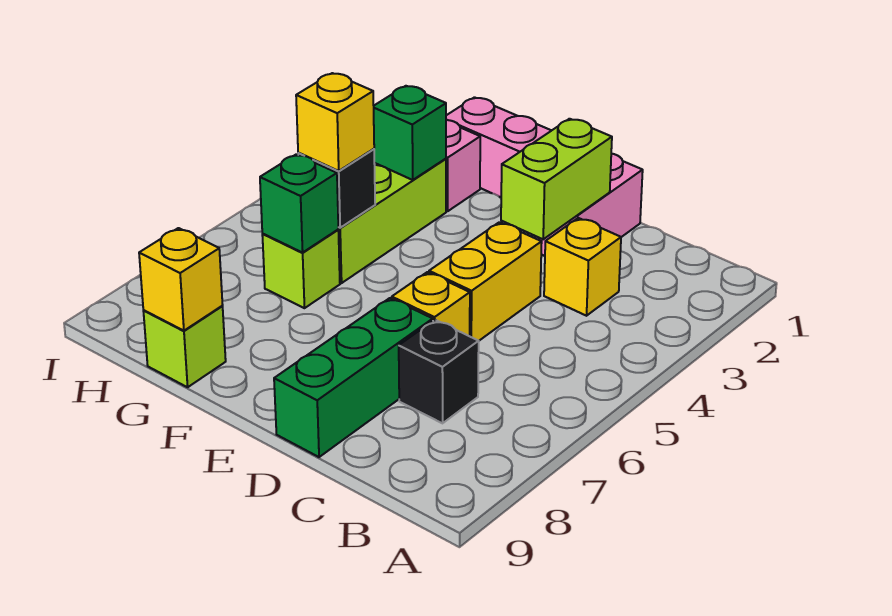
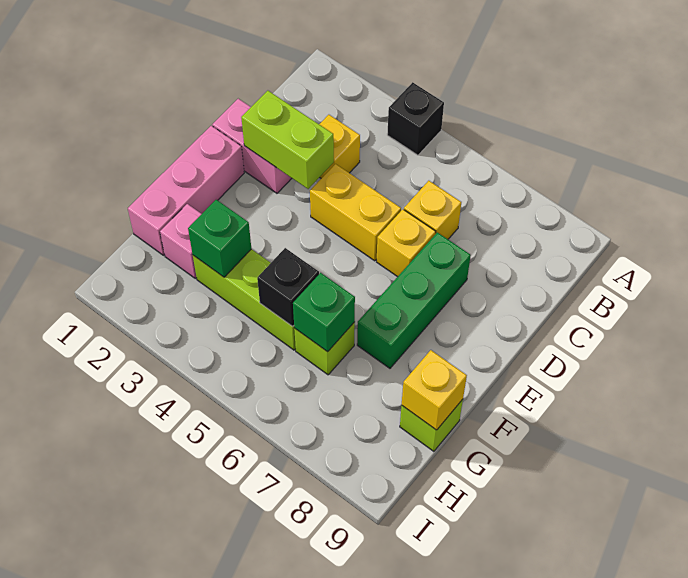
black 1x1 brick [399,320,479,423] -> black 1x1 brick moved to [387,82,444,155]
green 1x3 brick [274,298,433,457] -> green 1x3 brick turned to [357,232,471,368]
yellow 1x1 brick [296,73,374,171] -> yellow 1x1 brick moved to [404,181,461,239]

